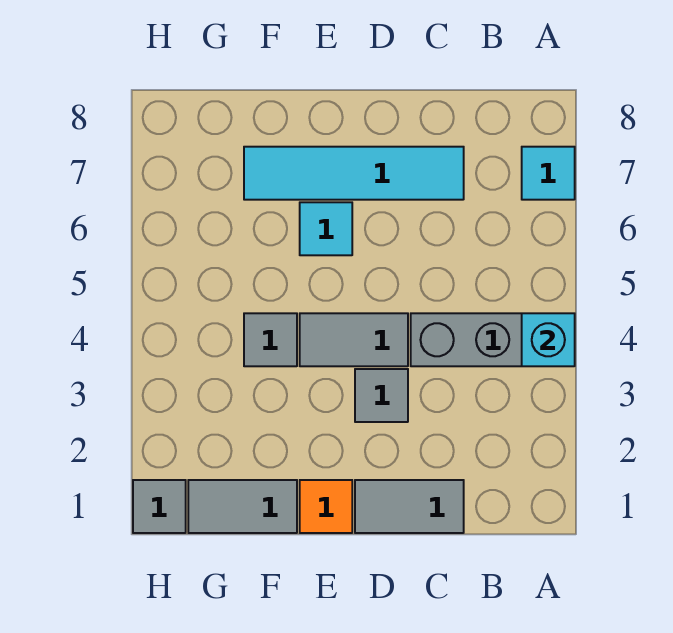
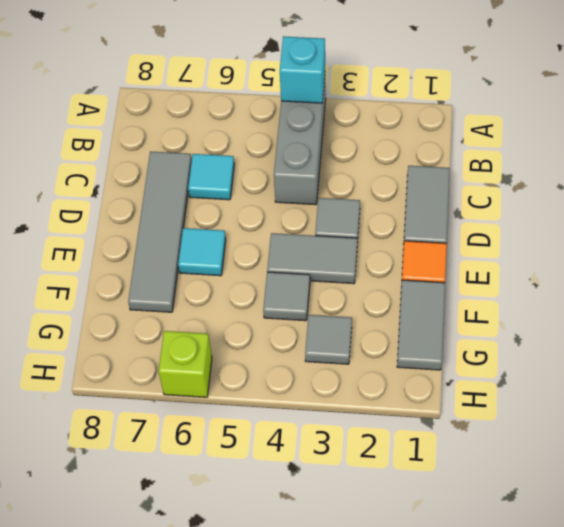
cyan 1x1 tile [522,147,575,200] -> cyan 1x1 tile moved to [188,154,234,200]
cyan 1x4 tile [244,147,464,200] -> grey 1x4 tile [128,151,192,312]
grey 1x2 tile [300,313,408,366] -> grey 1x2 tile turned to [267,233,357,284]
grey 1x1 tile [133,480,186,533] -> grey 1x1 tile moved to [305,315,352,364]
none -> lime 1x1 brick [159,331,212,397]

